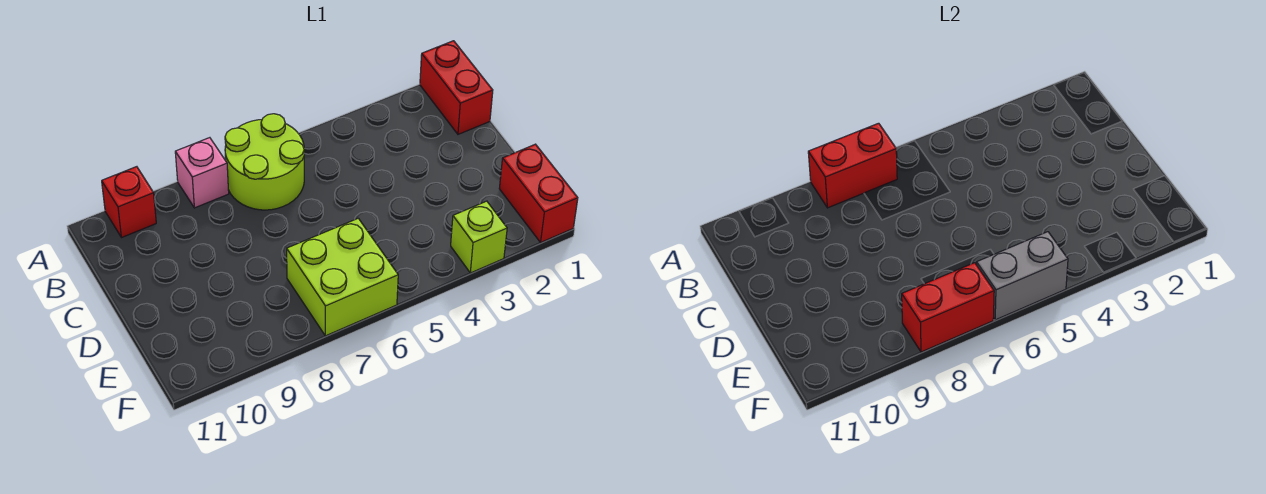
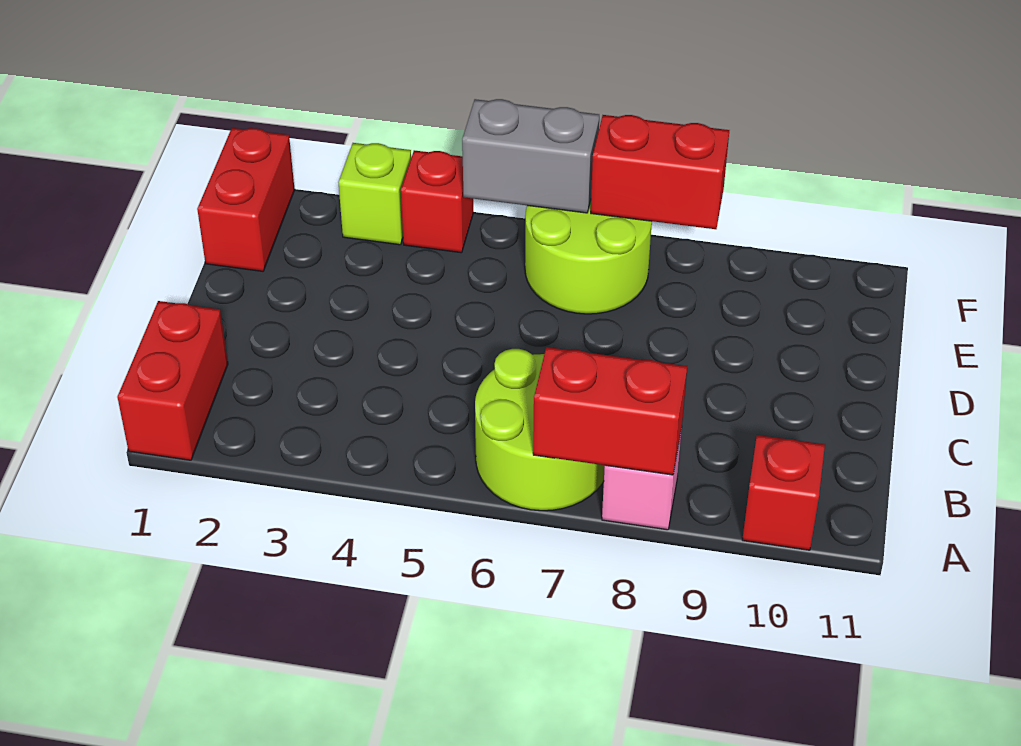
lime 2x2 brick [287,218,398,336] -> lime 2x2 round brick [525,201,652,314]
none -> red 1x1 brick [401,150,473,253]

